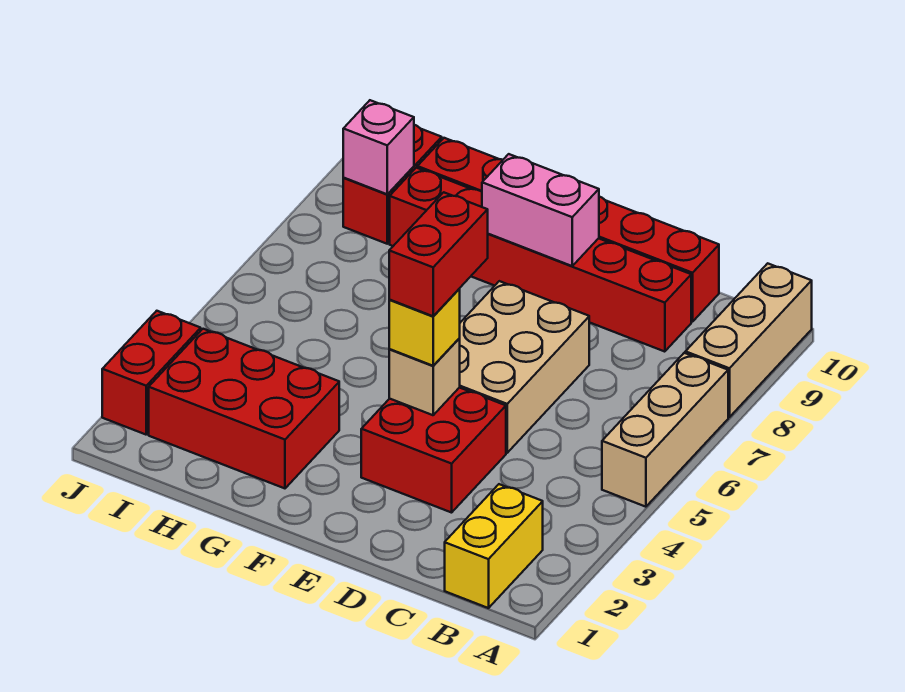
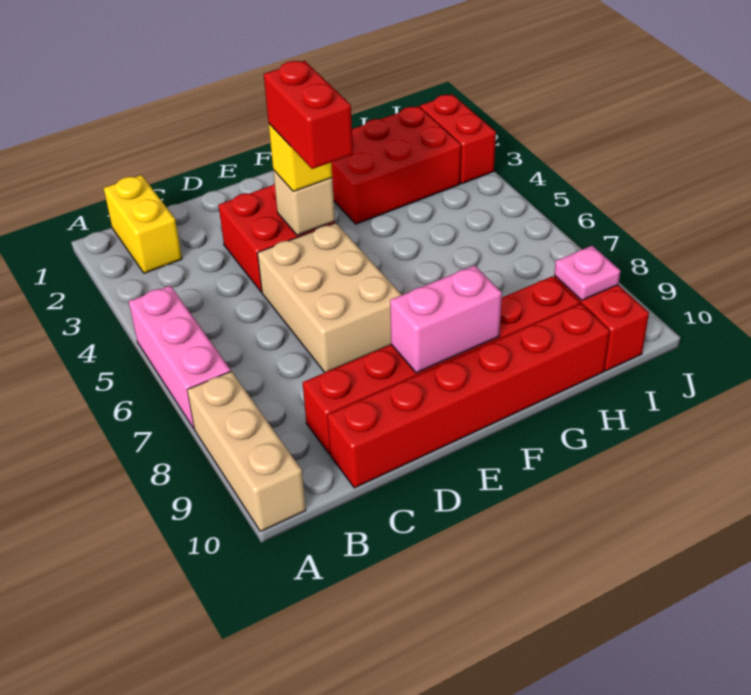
tan 1x3 brick [602,353,728,507] -> pink 1x3 brick [129,286,231,428]
pink 1x1 brick [343,100,414,194] -> pink 1x1 plate [554,246,620,301]

